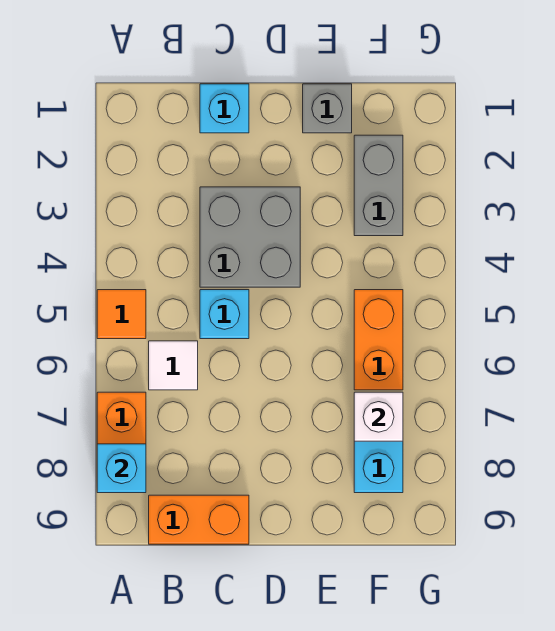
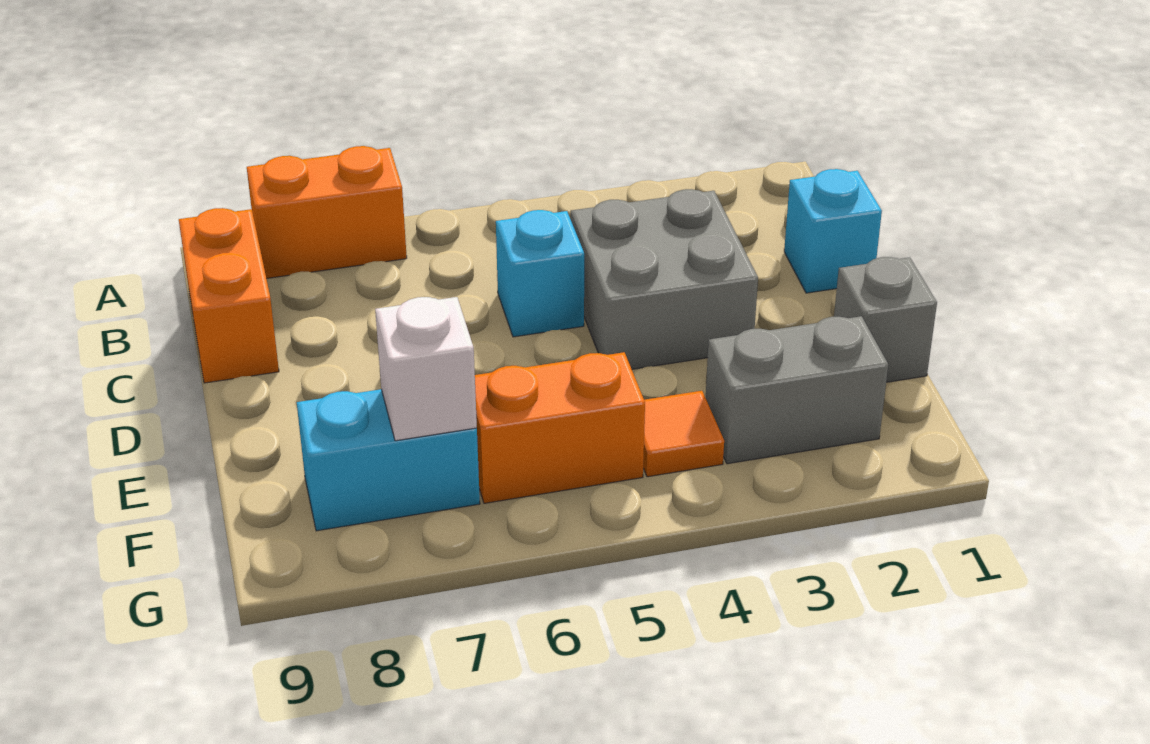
orange 1x1 tile [97,290,146,339] -> orange 1x1 tile moved to [643,391,724,477]
cyan 1x1 brick [97,444,146,493] -> none
white 1x1 tile [149,341,198,390] -> none

